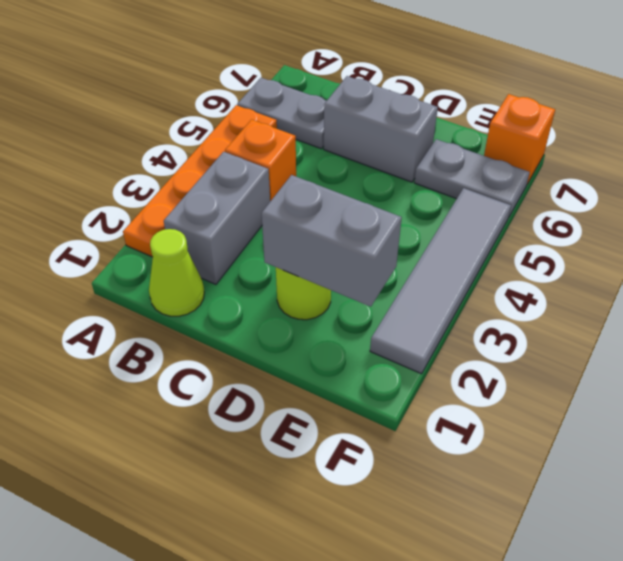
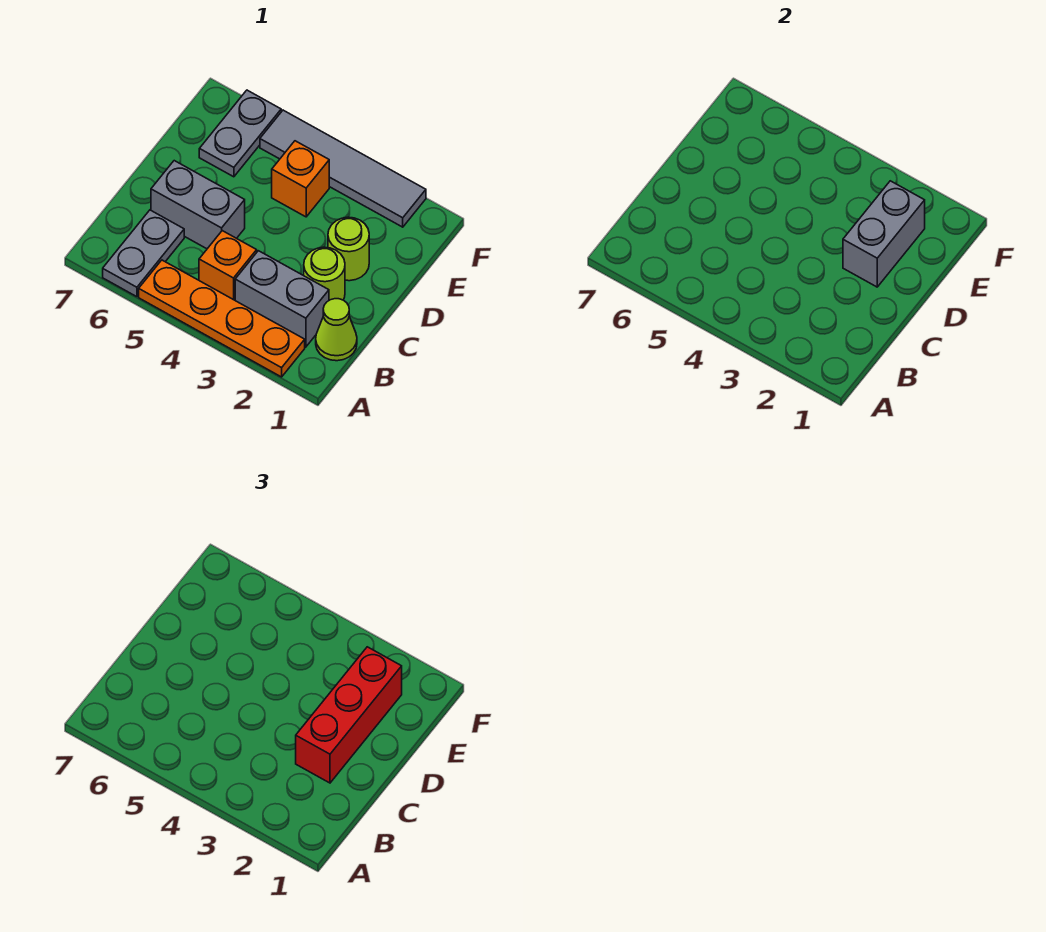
none -> lime 1x1 round brick [304,247,345,300]
none -> red 1x3 brick [296,647,402,783]
grey 1x2 brick [324,76,438,182] -> grey 1x2 brick turned to [151,161,245,249]
orange 1x1 brick [484,94,555,184] -> orange 1x1 brick moved to [272,141,329,217]

